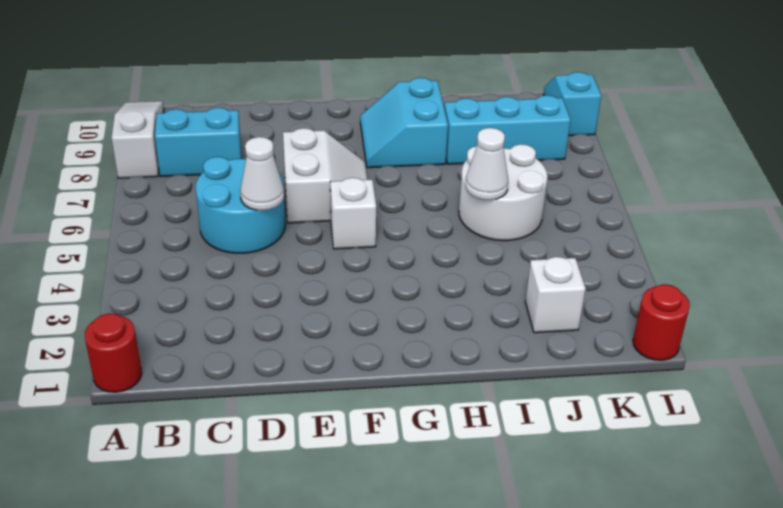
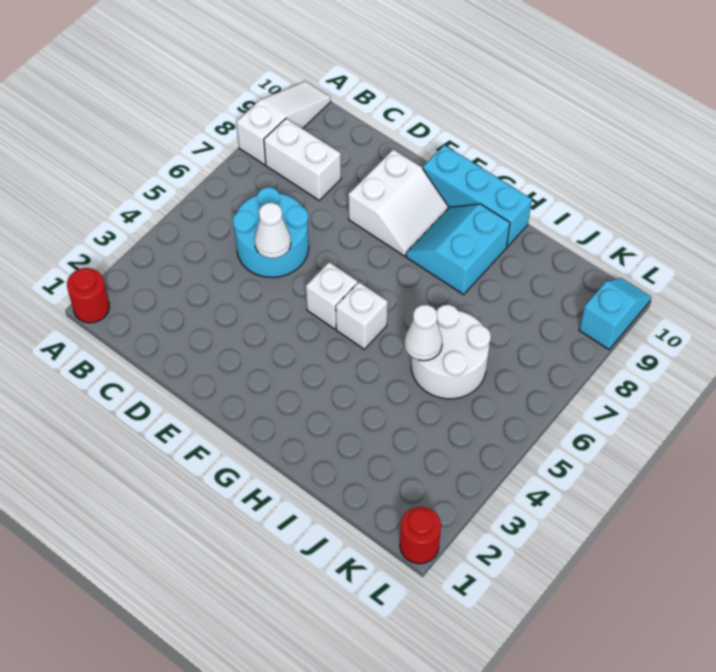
cyan 1x2 brick [155,108,241,177] -> white 1x2 brick [264,119,341,200]
white 2x2 slope [283,128,367,223] -> white 2x2 slope moved to [348,150,448,256]
cyan 1x3 brick [444,95,571,164] -> cyan 1x3 brick moved to [423,145,532,247]
white 1x1 brick [525,257,586,333] -> white 1x1 brick moved to [336,282,388,349]

